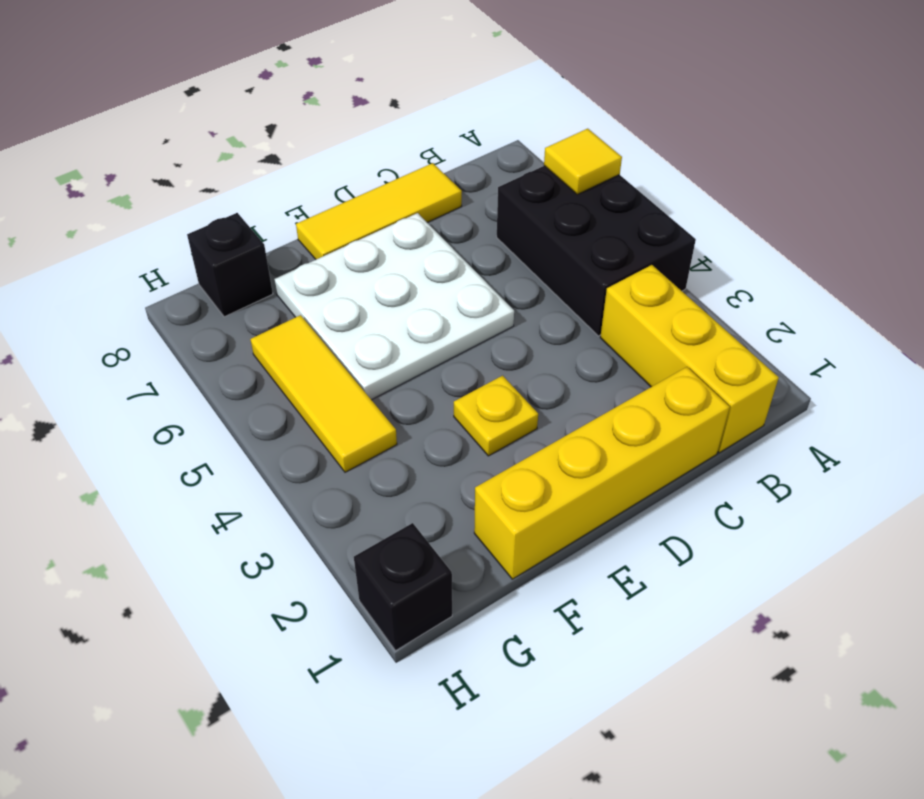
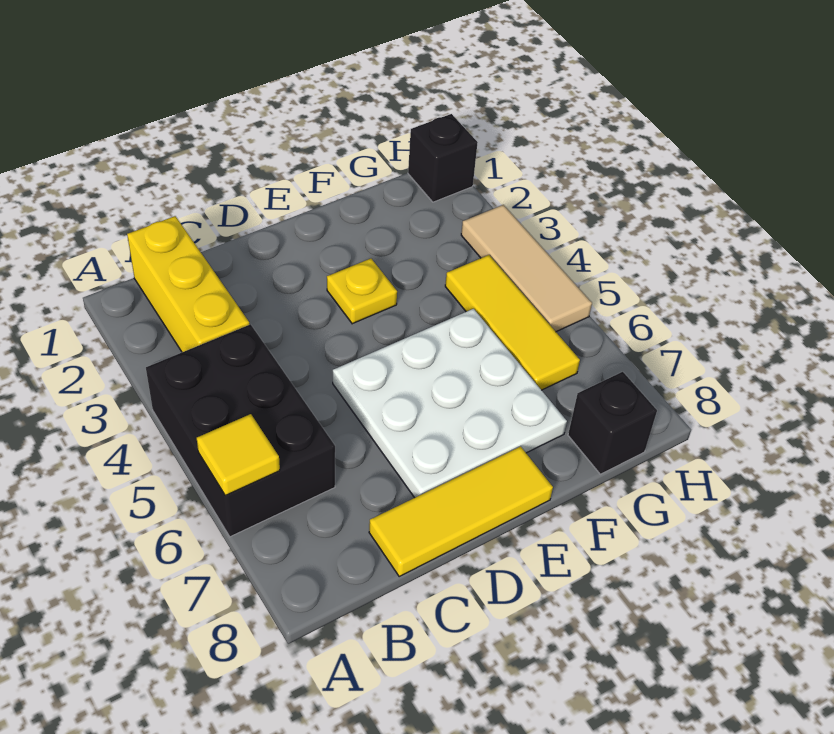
yellow 1x4 brick [474,367,730,579] -> none
none -> tan 1x3 tile [461,205,592,332]

